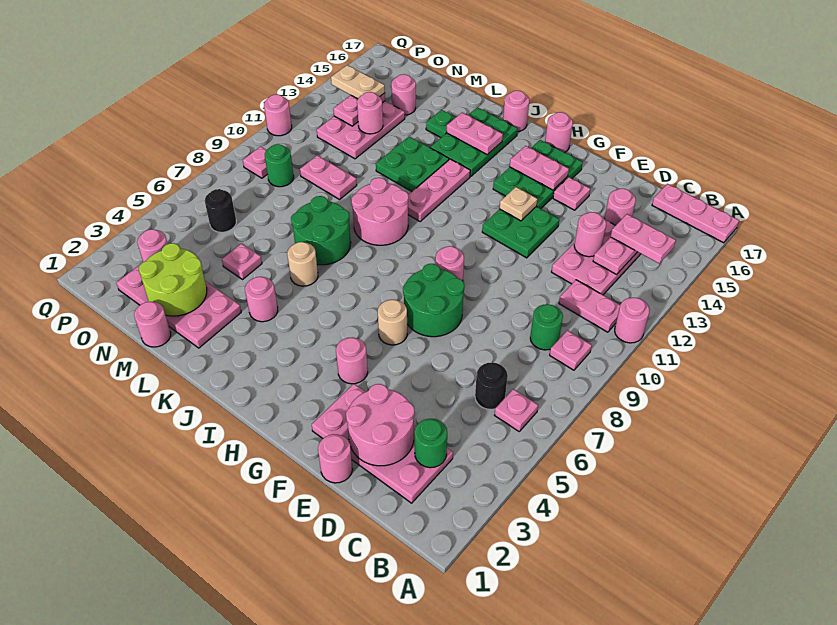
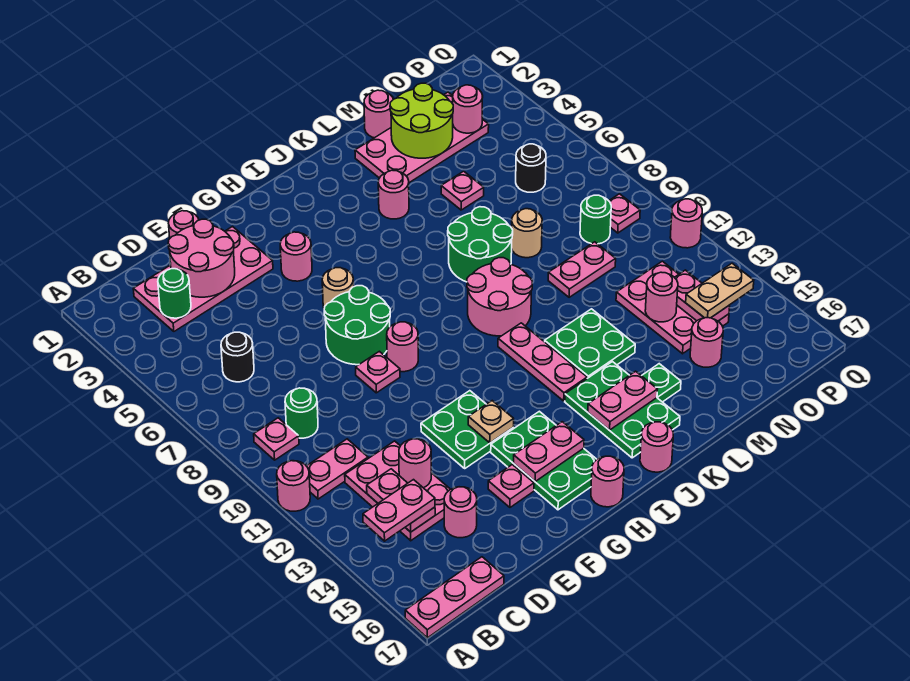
pink 1x1 plate [495,389,538,431] -> pink 1x1 plate moved to [356,351,400,393]
tan 1x1 round brick [287,242,318,286] -> tan 1x1 round brick moved to [512,209,542,258]

